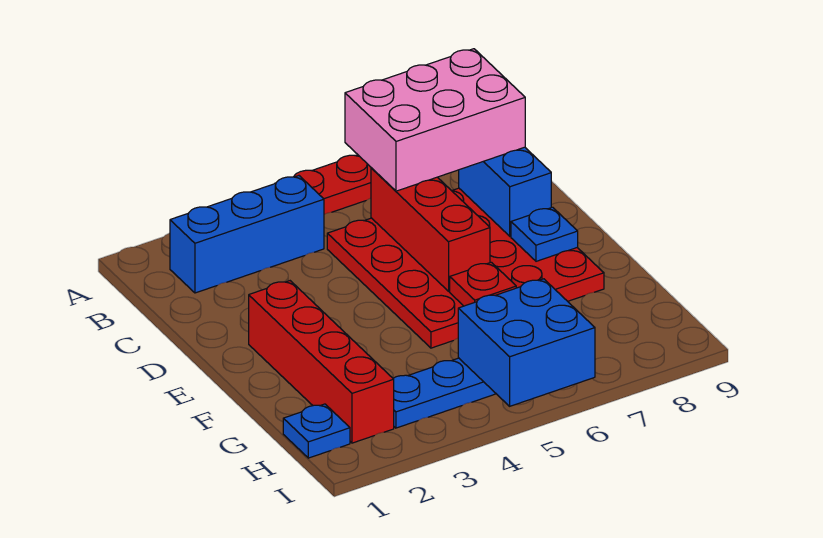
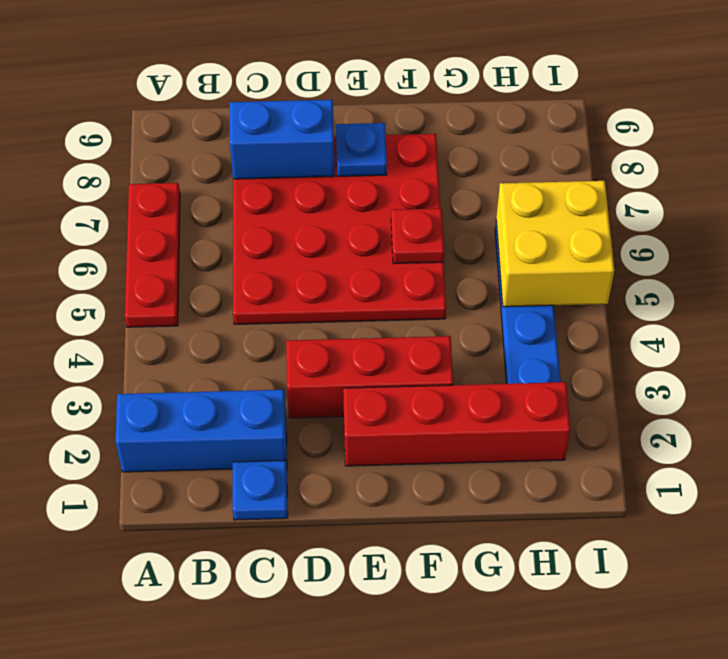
blue 1x3 brick [170,176,324,293] -> blue 1x3 brick turned to [116,390,287,472]
pink 2x3 brick [345,49,525,191] -> none
red 1x3 brick [371,168,490,291] -> red 1x3 brick moved to [286,336,453,418]
blue 1x1 plate [283,404,350,458] -> blue 1x1 plate moved to [233,460,288,520]
blue 2x2 brick [458,279,595,406] -> yellow 2x2 brick [496,181,614,307]

